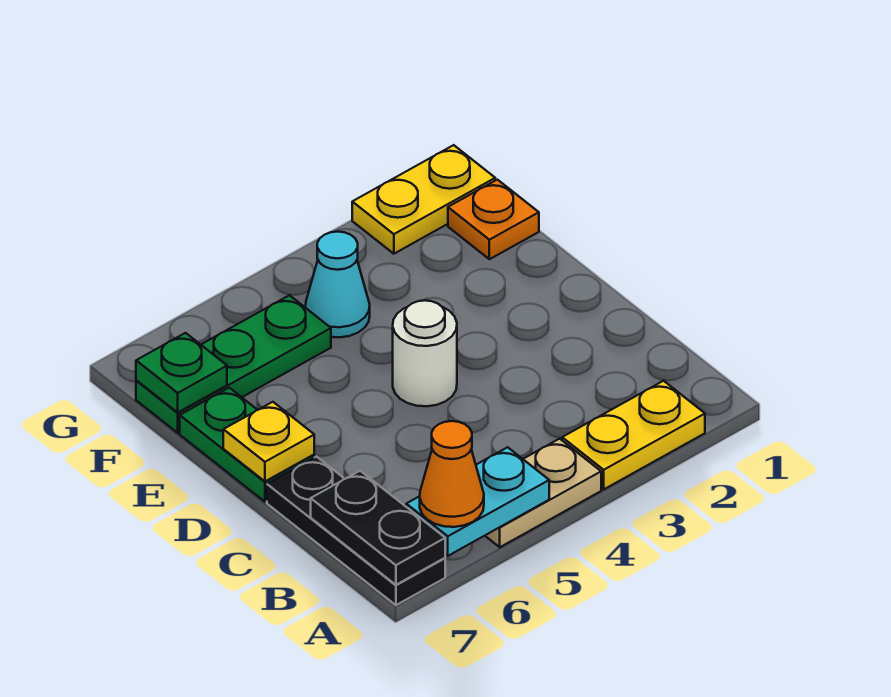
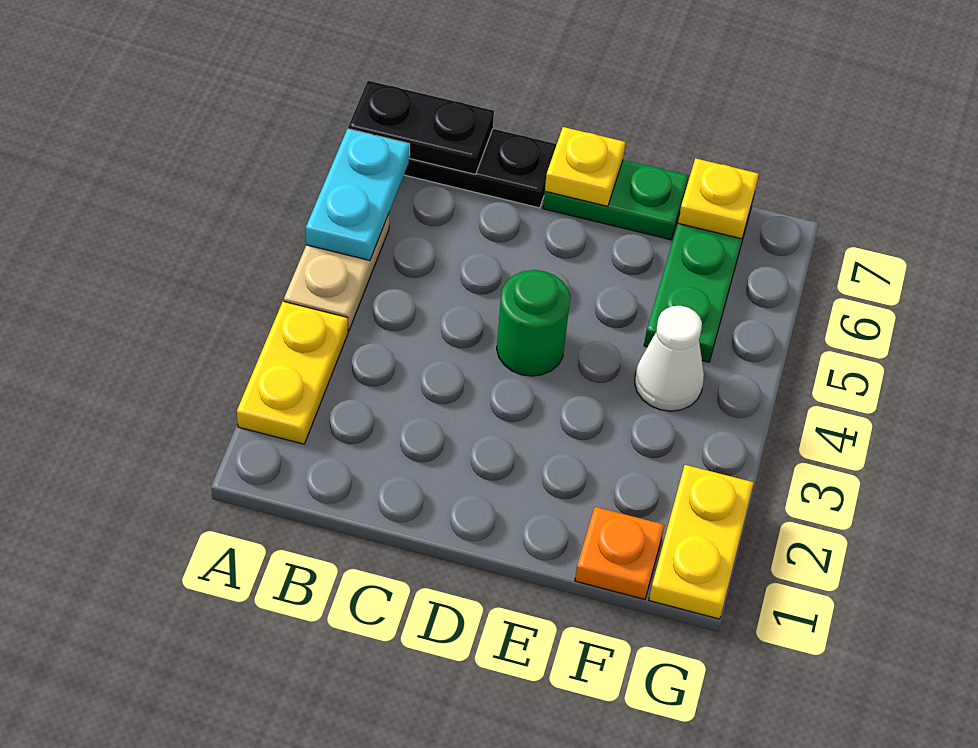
orange 1x1 cone [420,421,484,527] -> none
white 1x1 round brick [393,300,457,406] -> green 1x1 round brick [497,270,570,376]
cyan 1x1 cone [305,232,370,337] -> white 1x1 cone [635,306,704,411]
green 1x1 plate [136,333,227,412] -> yellow 1x1 plate [678,158,759,239]

